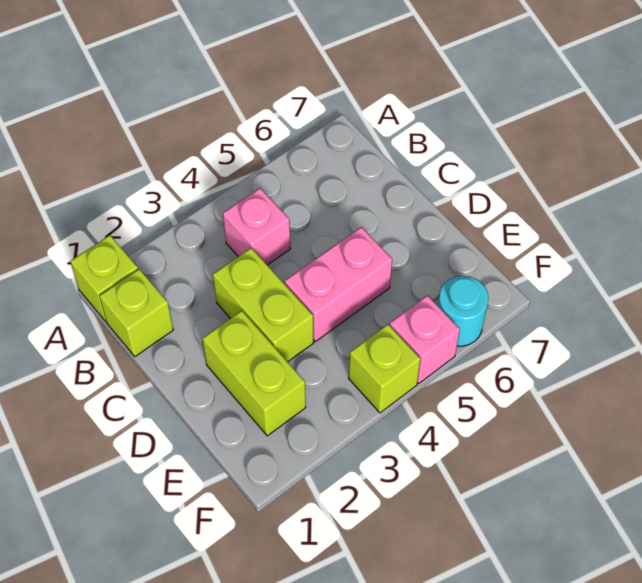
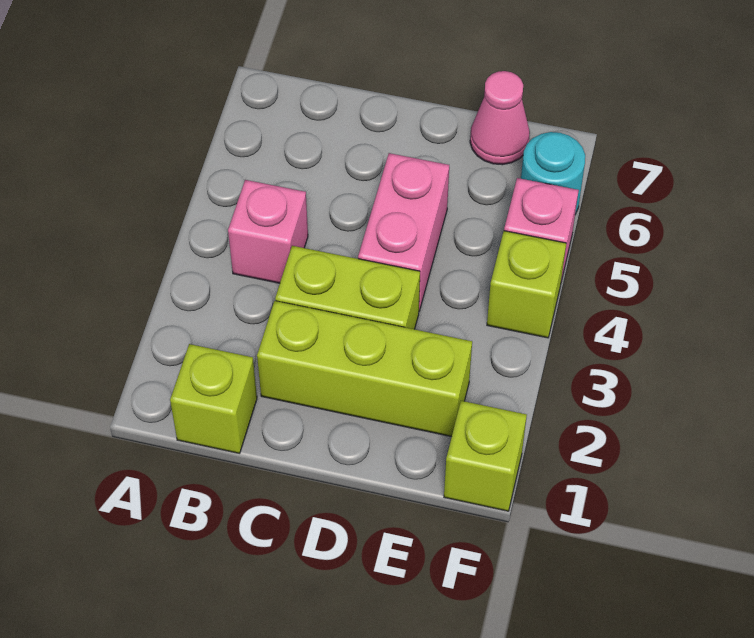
lime 1x1 brick [70,235,138,322] -> lime 1x1 brick moved to [444,401,527,511]
lime 1x2 brick [202,311,306,436] -> lime 1x3 brick [257,301,472,437]
none -> pink 1x1 cone [470,71,530,165]

